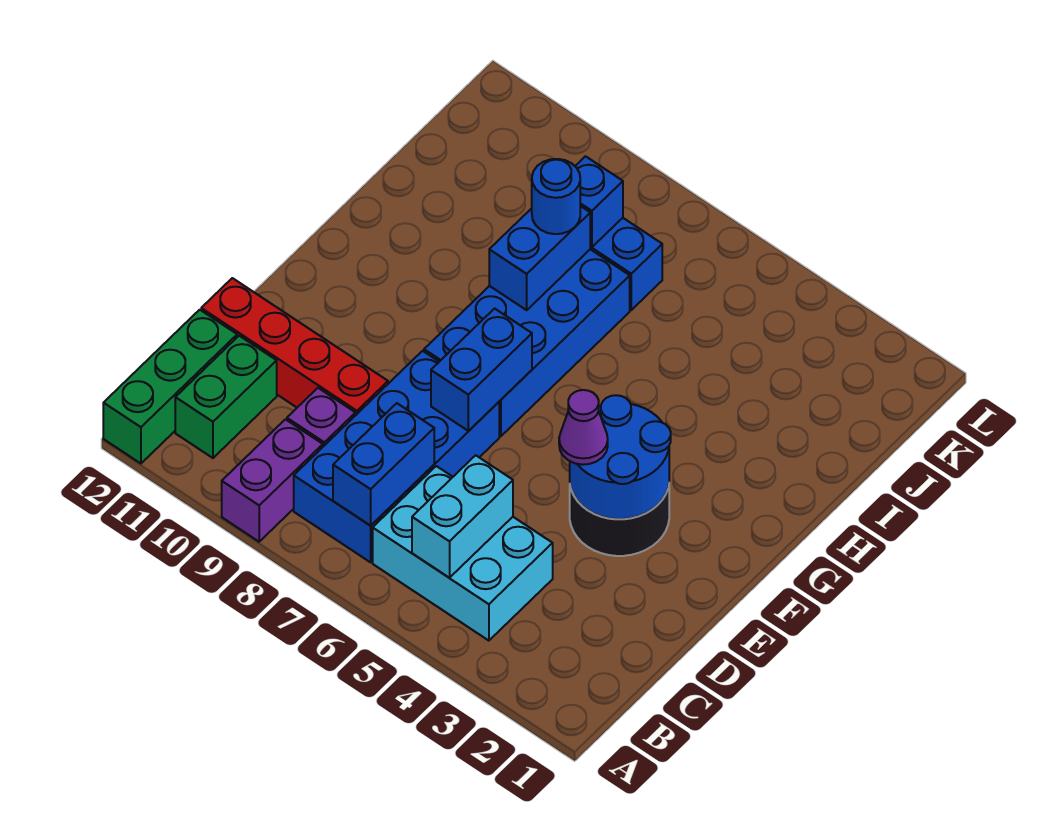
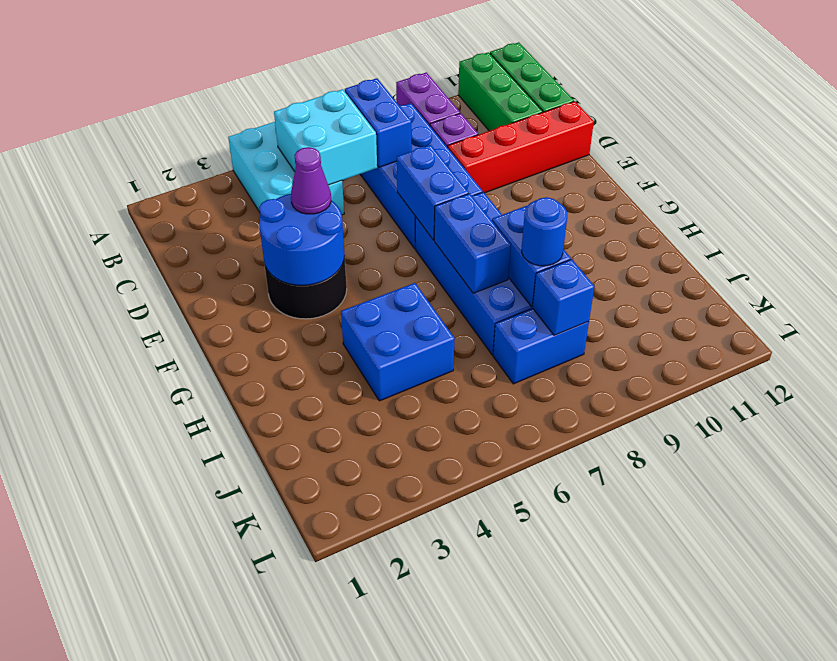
cyan 2x3 brick [373,466,553,641] -> cyan 2x3 brick turned to [228,122,344,215]
cyan 1x2 brick [412,455,513,578] -> cyan 2x2 brick [274,89,377,185]
green 1x2 brick [175,336,277,458] -> green 1x3 brick [458,52,543,131]
none -> blue 1x2 brick [434,193,511,293]
none -> blue 2x2 brick [341,283,455,401]

